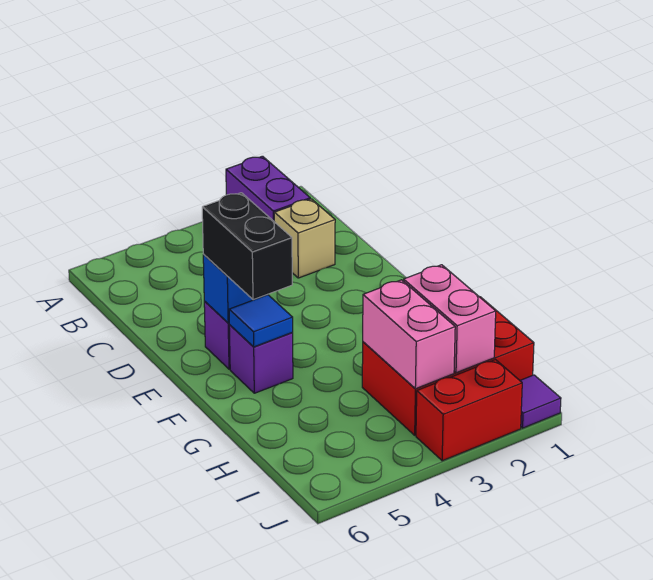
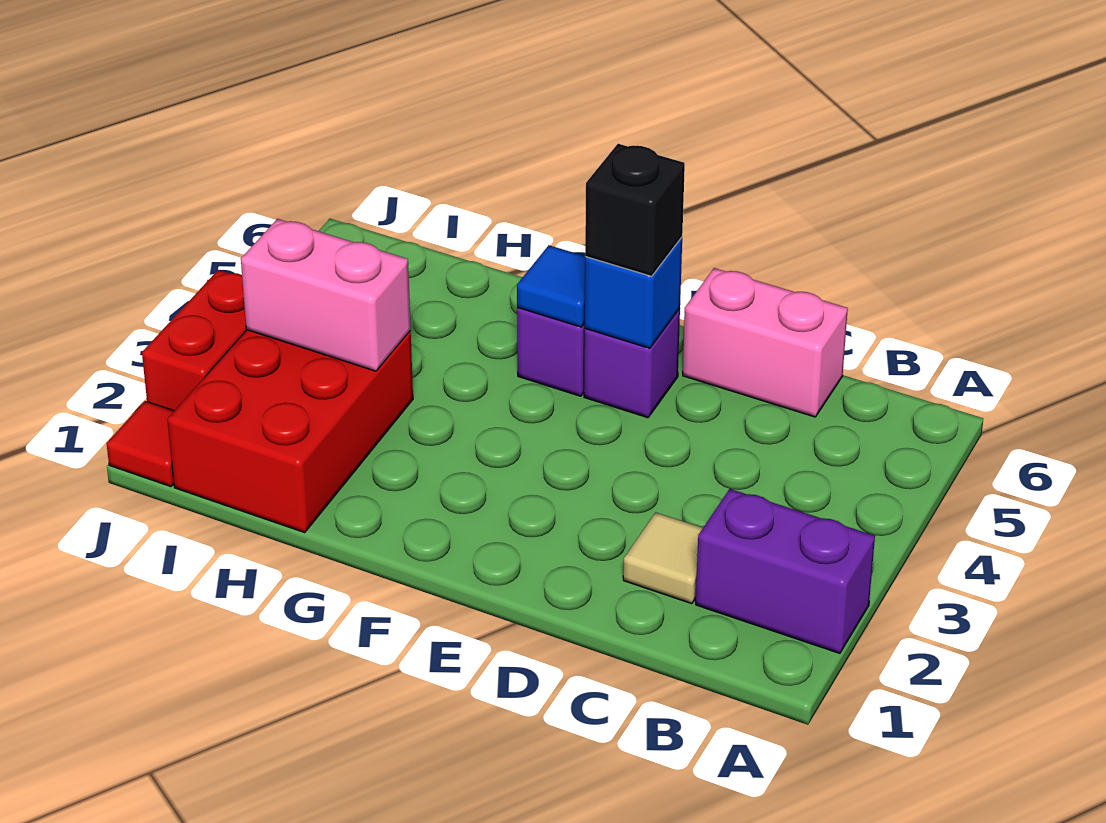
tan 1x1 brick [274,199,335,278] -> tan 1x1 tile [623,513,703,604]
black 1x2 brick [202,193,292,300] -> black 1x1 brick [585,144,685,276]
pink 1x2 brick [404,265,496,373] -> pink 1x2 brick moved to [683,268,848,417]
purple 1x1 tile [520,375,561,428] -> red 1x1 tile [107,401,174,487]

